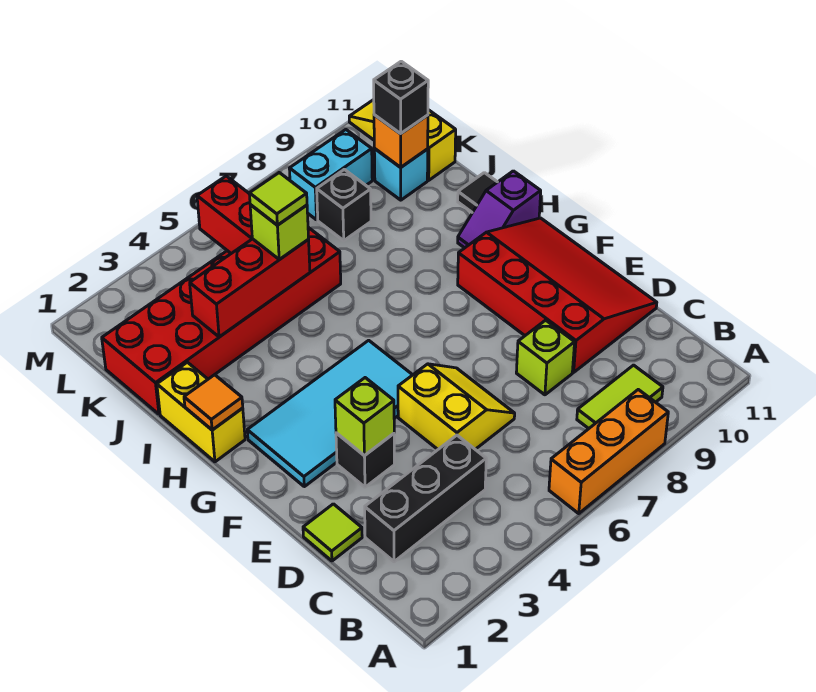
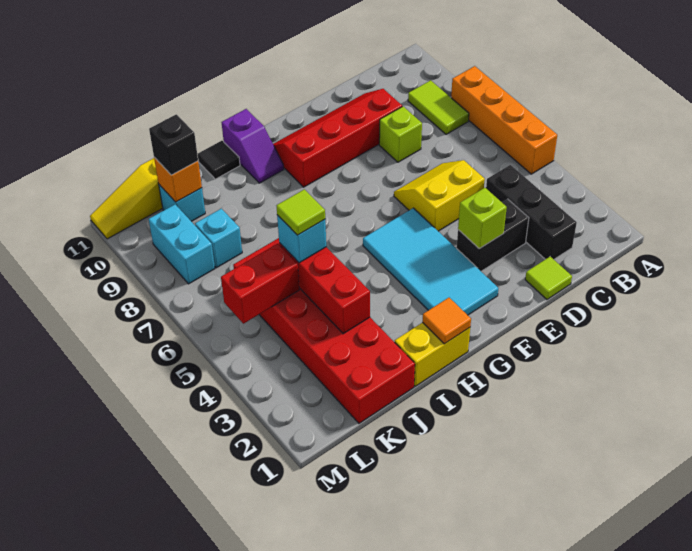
orange 1x3 brick [549,390,668,513] -> orange 1x4 brick [451,66,557,174]
red 3x4 slope [458,218,657,372] -> red 2x4 slope [273,89,402,187]
black 1x1 brick [336,433,394,487] -> black 1x2 brick [457,199,529,271]
lime 1x1 brick [250,205,309,260] -> cyan 1x1 brick [277,215,326,263]
black 1x1 brick [317,169,371,241] -> cyan 1x1 brick [195,209,242,268]

